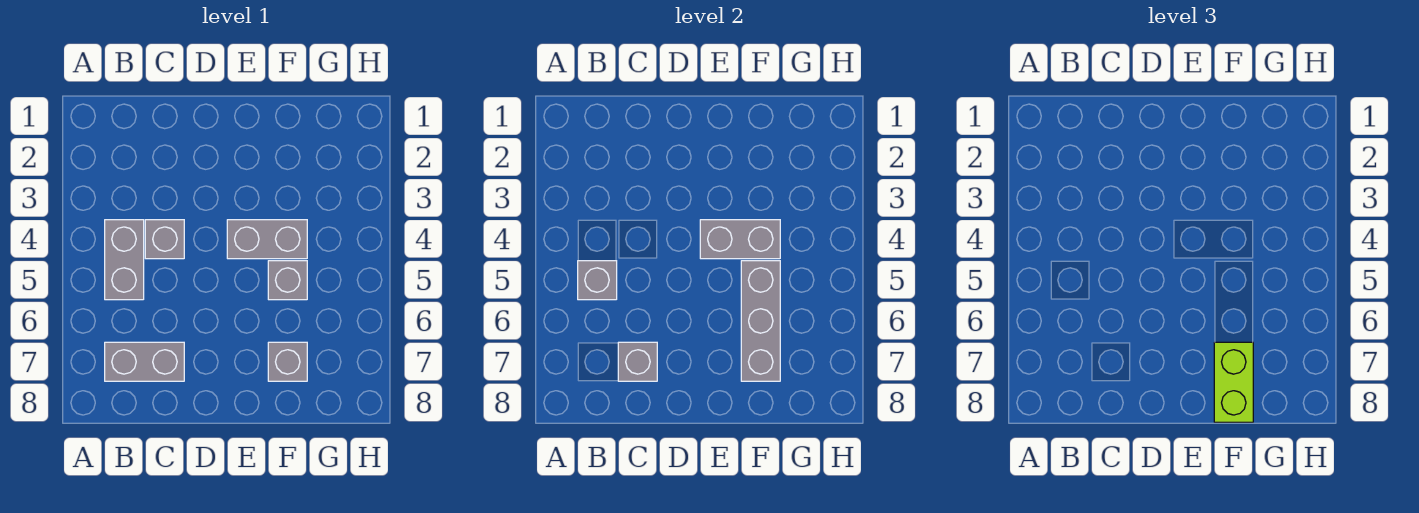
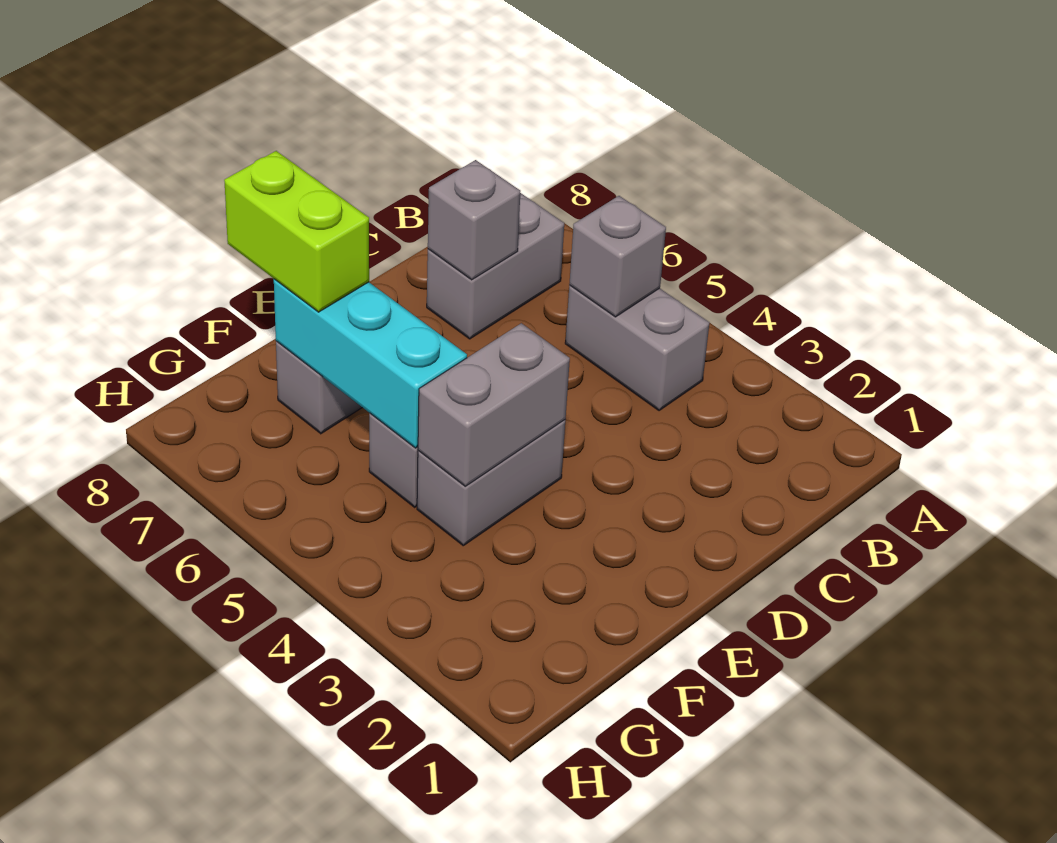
grey 1x1 brick [145,220,184,259] -> none
grey 1x3 brick [741,261,780,381] -> cyan 1x3 brick [274,279,467,448]

